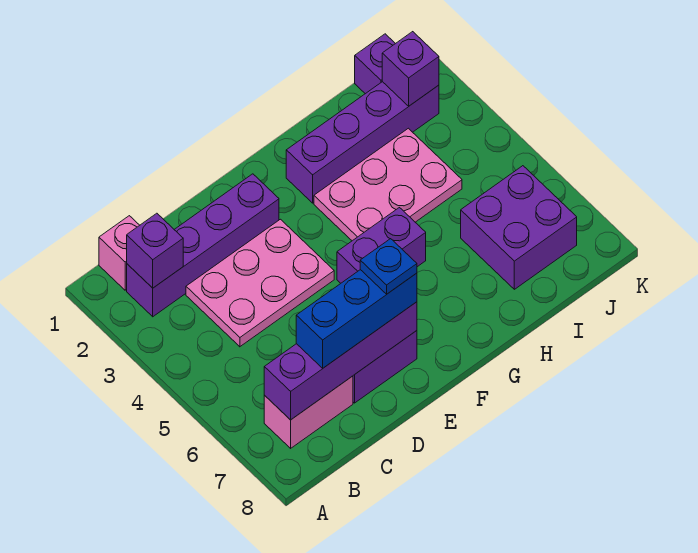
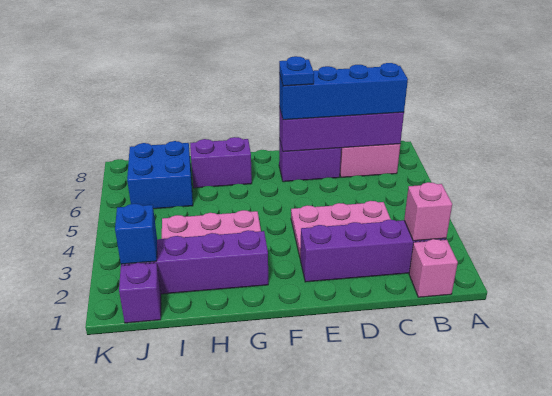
purple 1x1 brick [127,213,183,288] -> pink 1x1 brick [404,182,452,241]
blue 1x3 brick [296,270,417,368] -> blue 1x4 brick [279,63,408,120]
purple 1x2 brick [337,208,426,283] -> purple 1x2 brick moved to [190,137,252,188]
purple 2x2 brick [461,166,577,289] -> blue 2x2 brick [127,141,193,209]
purple 1x1 brick [382,32,439,106] -> blue 1x1 brick [115,204,157,264]

